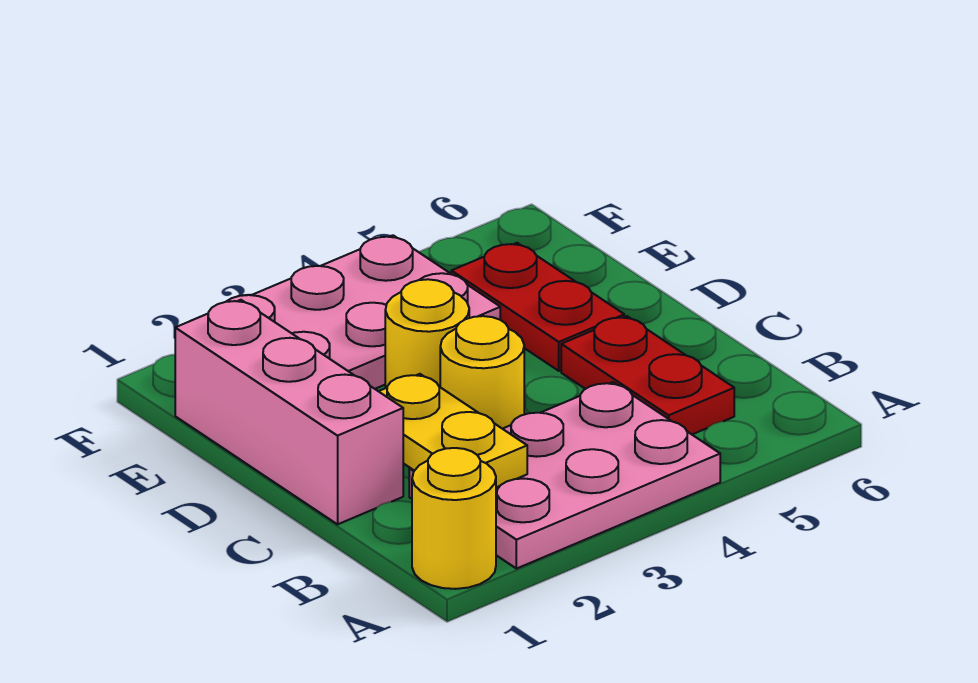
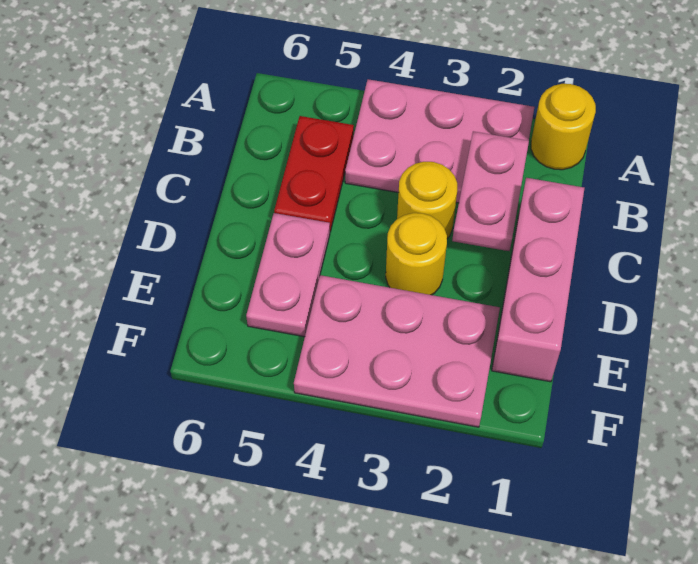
yellow 1x2 plate [379,374,527,487] -> pink 1x2 plate [452,131,529,251]
red 1x2 plate [451,243,624,371] -> pink 1x2 plate [246,213,330,337]

